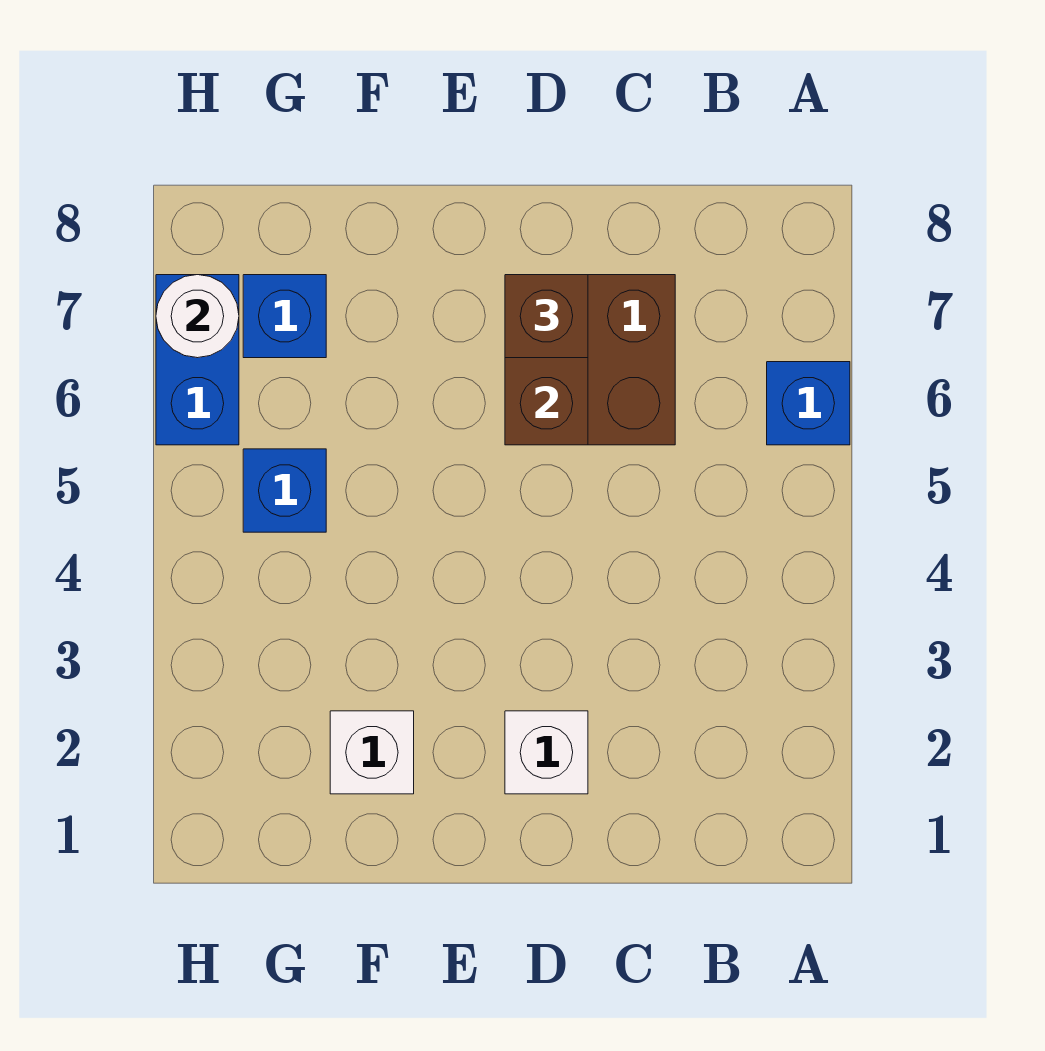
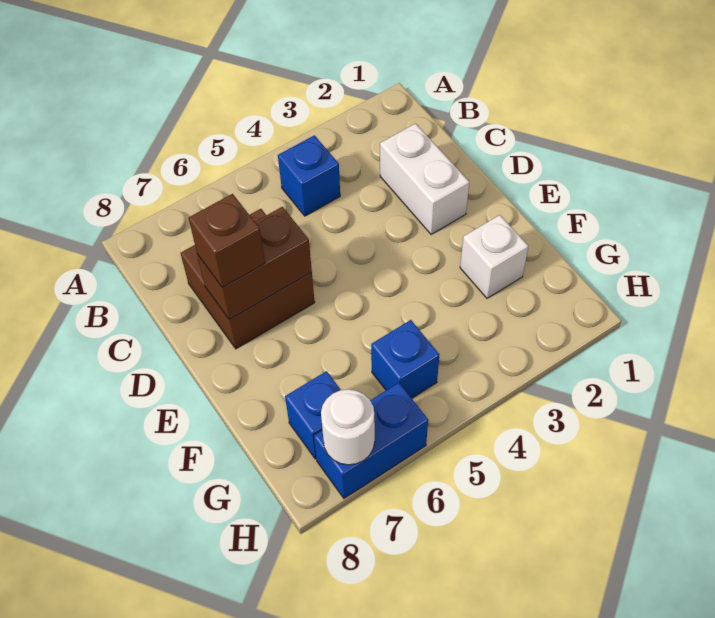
blue 1x1 brick [767,362,850,445] -> blue 1x1 brick moved to [278,135,340,216]
white 1x1 brick [505,711,588,794] -> white 1x2 brick [380,124,469,235]

